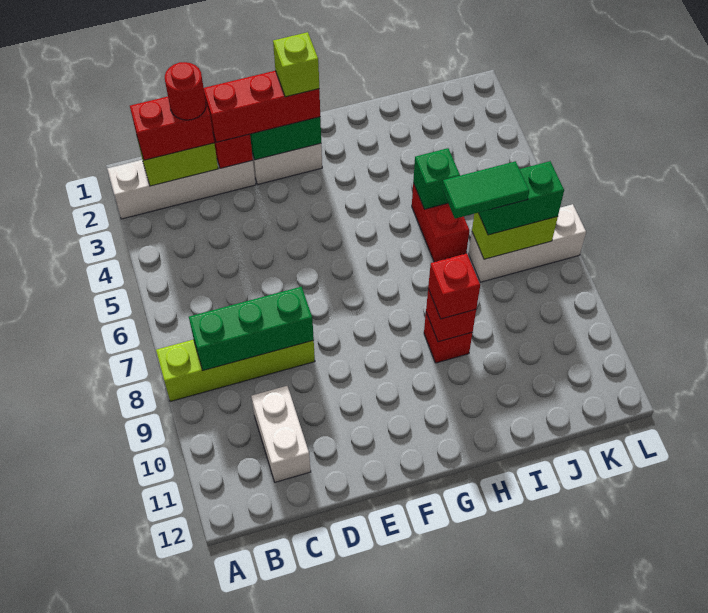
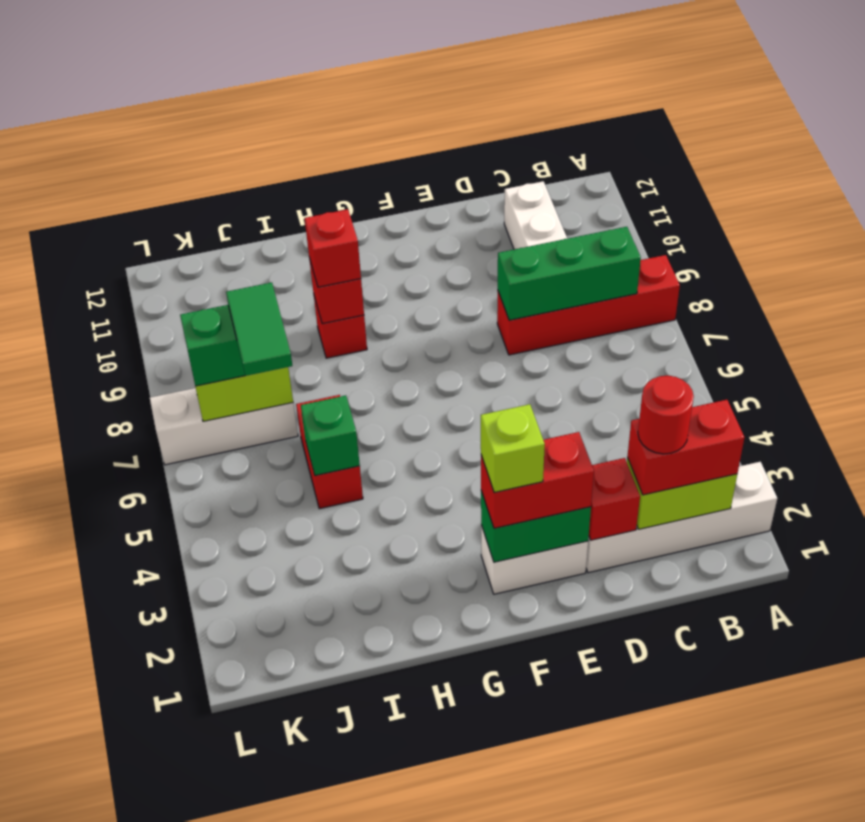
lime 1x4 brick [156,340,315,402] -> red 1x4 brick [497,255,680,355]
red 1x3 brick [204,71,320,142] -> red 1x2 brick [481,432,594,528]
green 1x2 tile [442,161,529,219] -> green 1x2 tile turned to [226,283,292,376]

